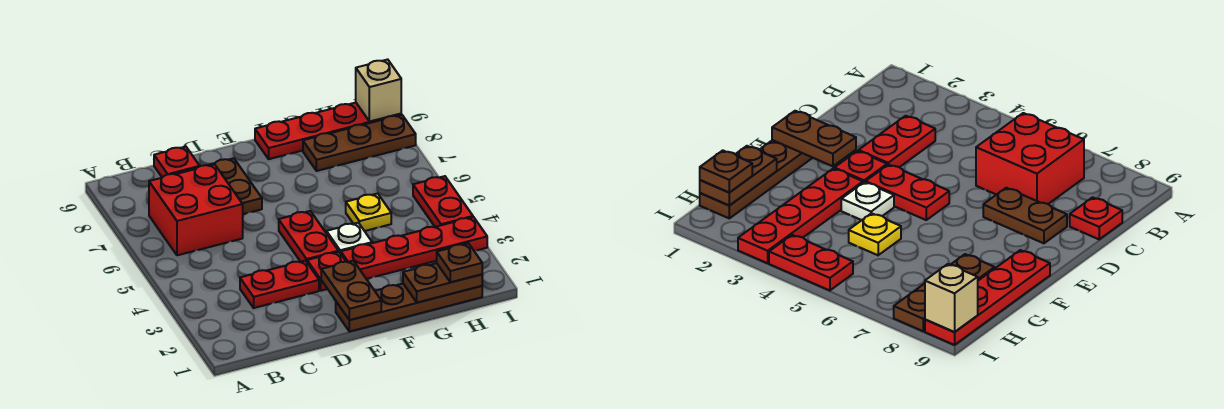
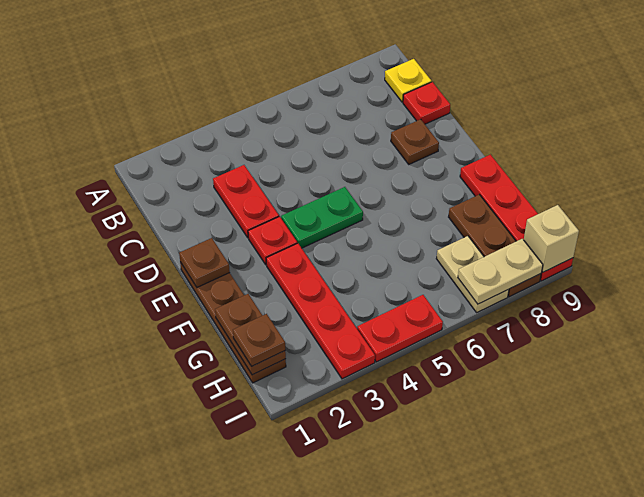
red 2x2 brick [149,164,243,255] -> none
brown 1x2 plate [208,158,262,214] -> brown 1x1 plate [391,119,439,164]
brown 1x2 plate [321,261,381,320] -> brown 1x1 plate [179,238,230,287]
red 1x2 plate [279,211,338,262] -> green 1x2 plate [281,187,363,248]
white 1x1 plate [326,223,372,254] -> none
yellow 1x1 plate [346,194,391,231] -> yellow 1x1 plate moved to [385,59,431,102]
none -> tan 1x2 plate [436,236,509,312]
none -> tan 1x2 plate [458,239,543,304]

